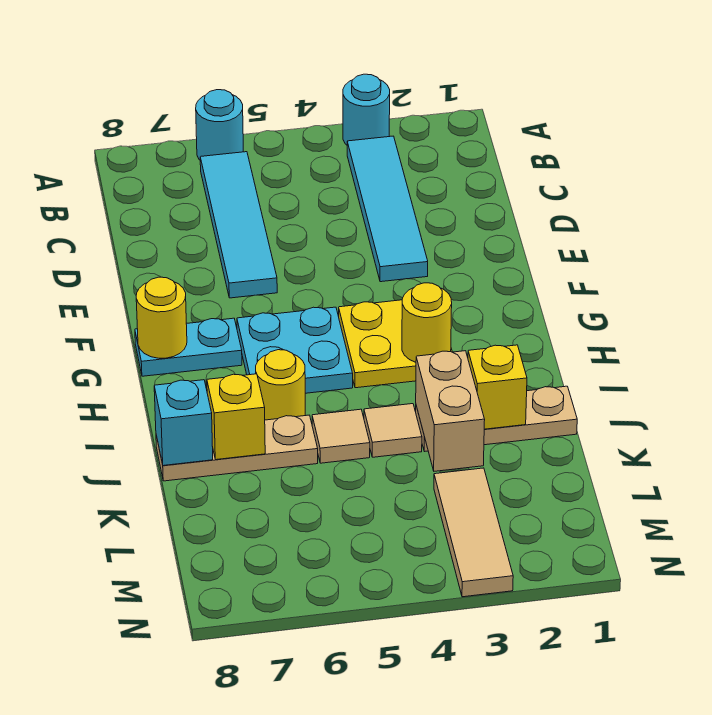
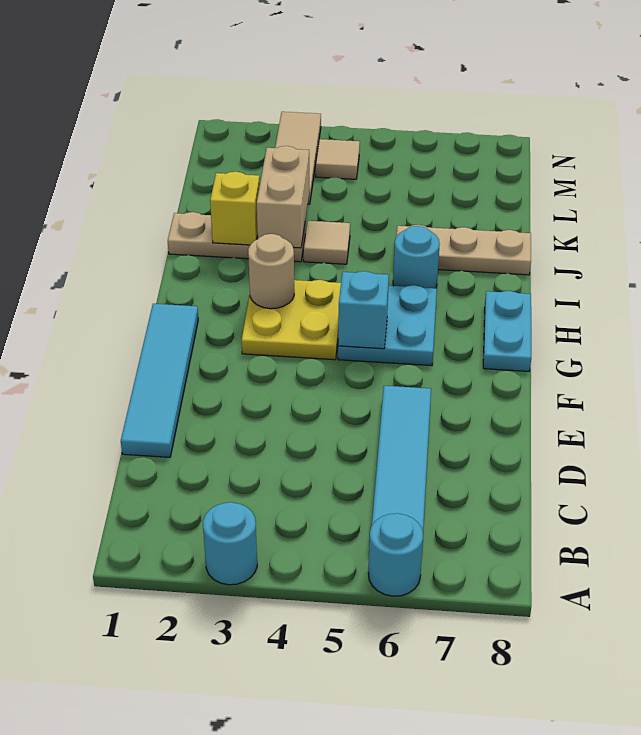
cyan 1x4 tile [347,136,428,282] -> cyan 1x4 tile moved to [121,304,198,457]
cyan 1x2 plate [135,318,242,376] -> cyan 1x2 plate turned to [483,291,531,371]
yellow 1x1 round brick [136,277,187,358] -> none
yellow 1x1 round brick [402,283,452,362] -> tan 1x1 round brick [248,234,294,309]
yellow 1x1 round brick [256,350,305,420] -> cyan 1x1 round brick [393,226,440,288]
tan 1x1 tile [312,409,370,463] -> tan 1x1 tile moved to [316,139,360,179]
yellow 1x1 brick [207,374,265,460] -> none
cyan 1x1 brick [154,380,213,466] -> cyan 1x1 brick moved to [338,271,389,349]

